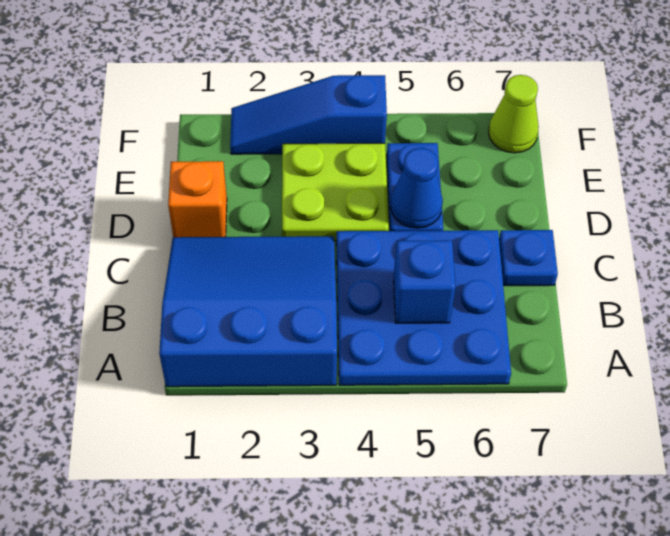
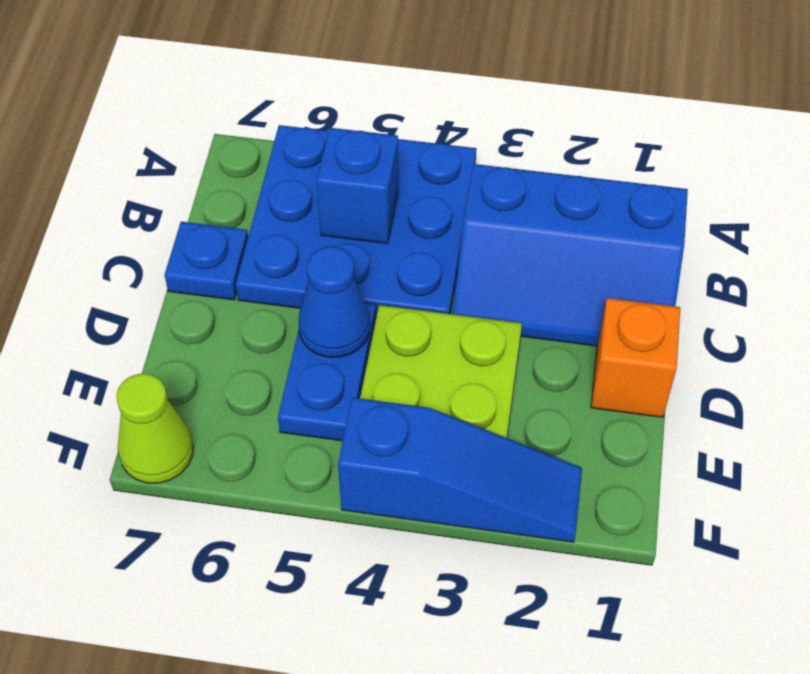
blue 3x3 slope [159,236,337,387] -> blue 2x3 slope [453,164,688,346]

